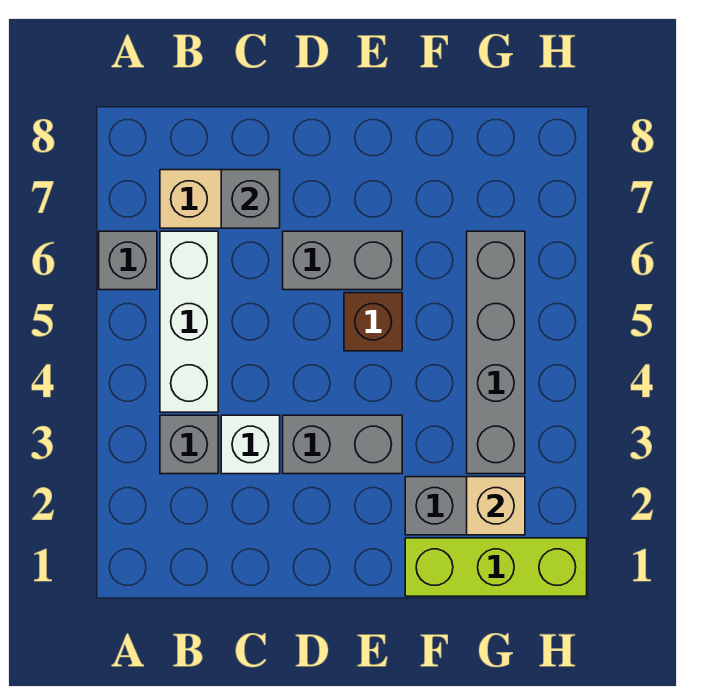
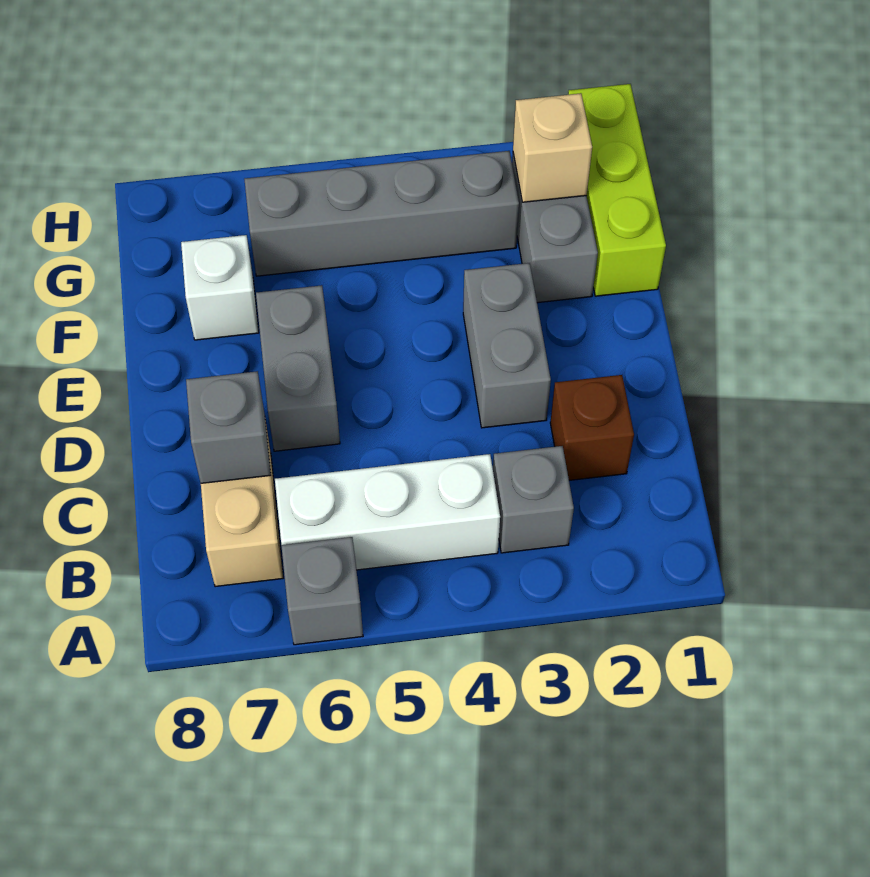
white 1x1 brick [221,415,280,474] -> white 1x1 brick moved to [181,235,259,340]
brown 1x1 brick [344,293,402,351] -> brown 1x1 brick moved to [550,375,634,480]

